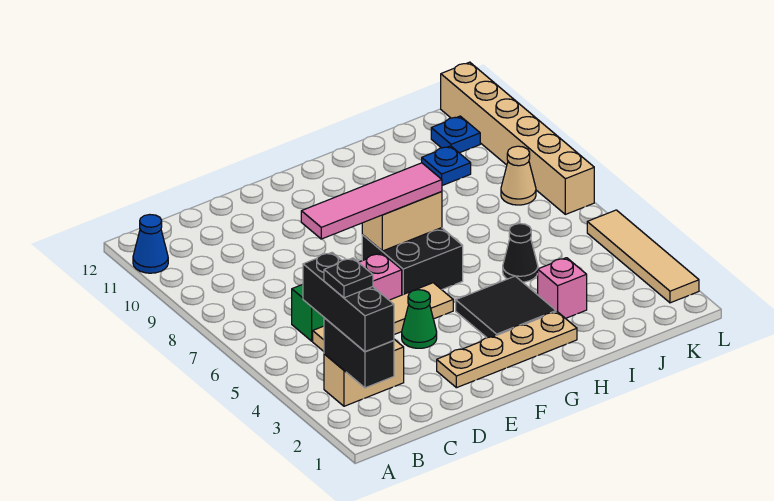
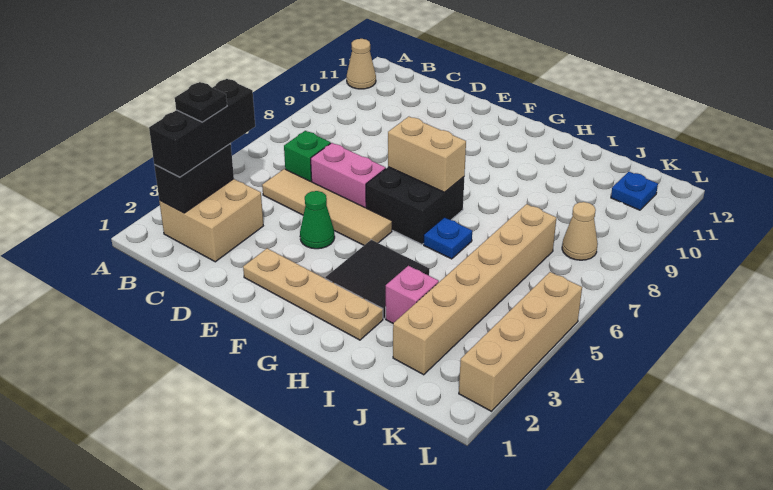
blue 1x1 cone [133,215,168,273] -> tan 1x1 cone [347,39,376,89]
tan 1x2 brick [324,339,404,406] -> tan 2x2 brick [159,179,263,262]
pink 1x4 tile [301,163,442,239] -> none
black 1x1 cone [503,224,538,282] -> none
blue 1x1 plate [422,146,471,186] -> blue 1x1 plate moved to [424,217,472,259]
tan 1x4 tile [587,210,699,303] -> tan 1x4 brick [459,272,582,411]
tan 1x6 brick [441,62,594,214] -> tan 1x6 brick moved to [393,204,556,375]

